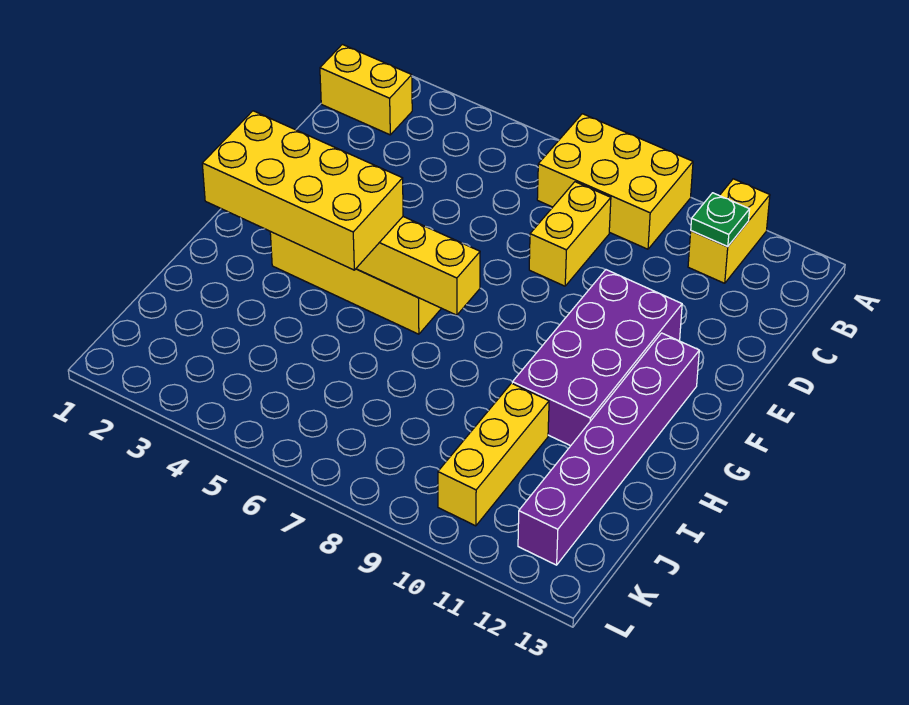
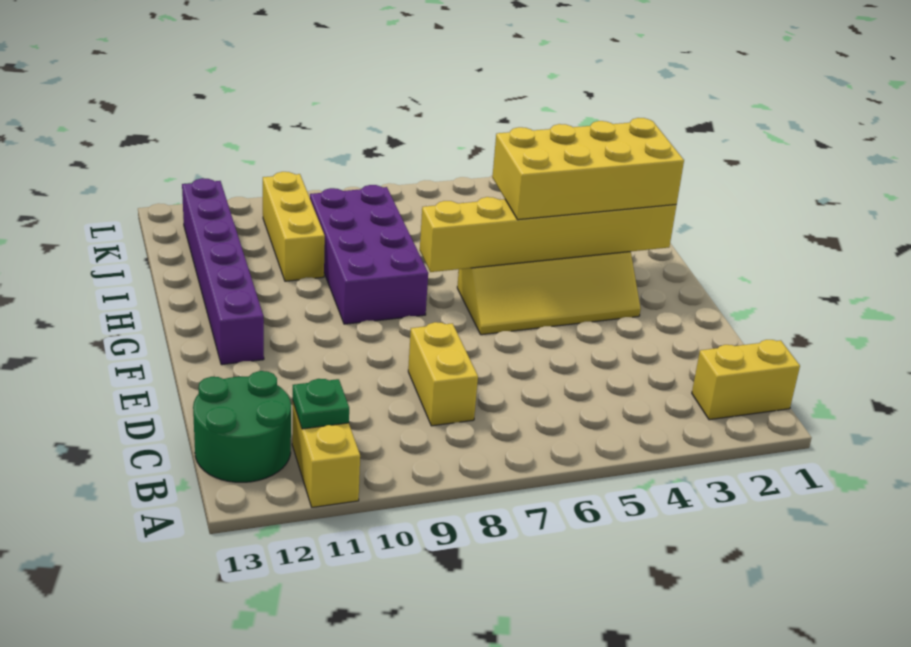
yellow 2x3 brick [537,114,693,249] -> none
none -> green 2x2 round brick [193,371,291,482]
purple 2x4 brick [512,270,682,446] -> purple 2x4 brick moved to [310,185,428,324]

